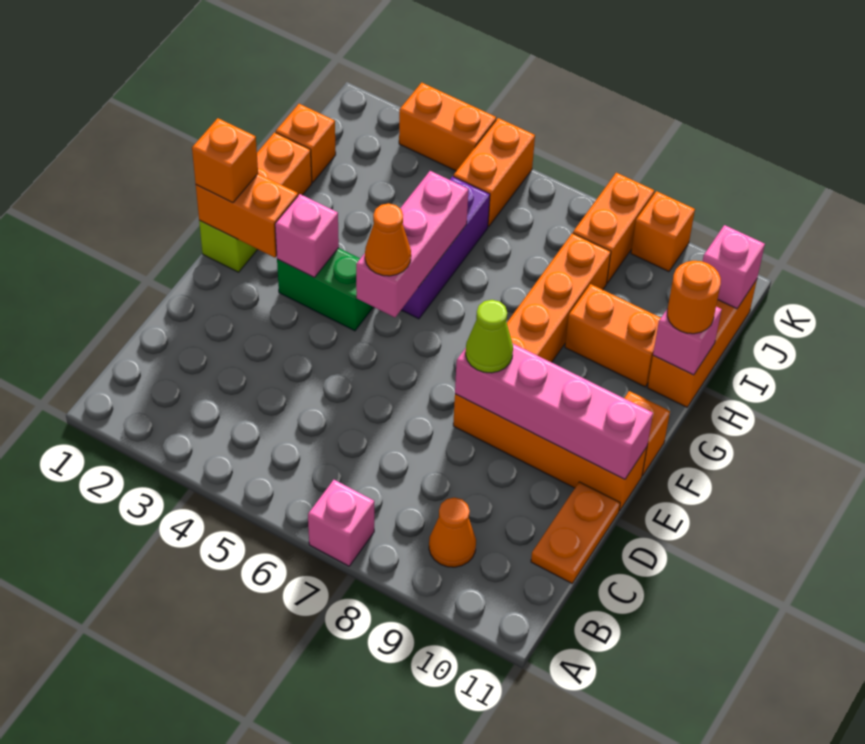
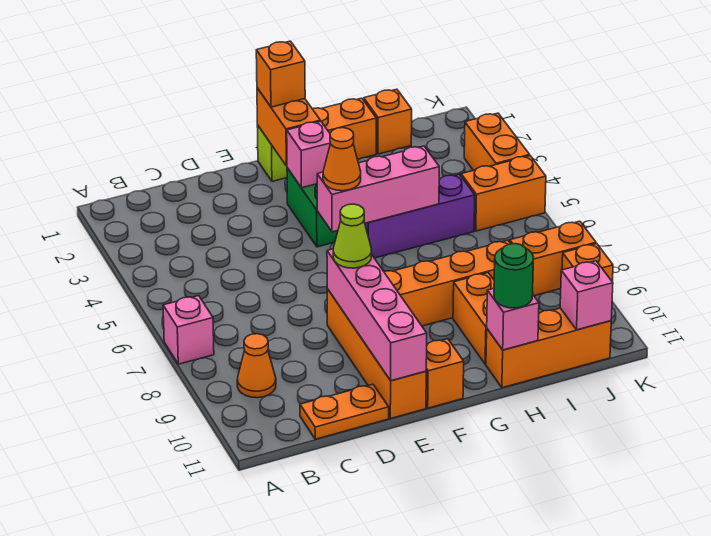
orange 1x1 round brick [667,261,721,334] -> green 1x1 round brick [494,244,534,308]

